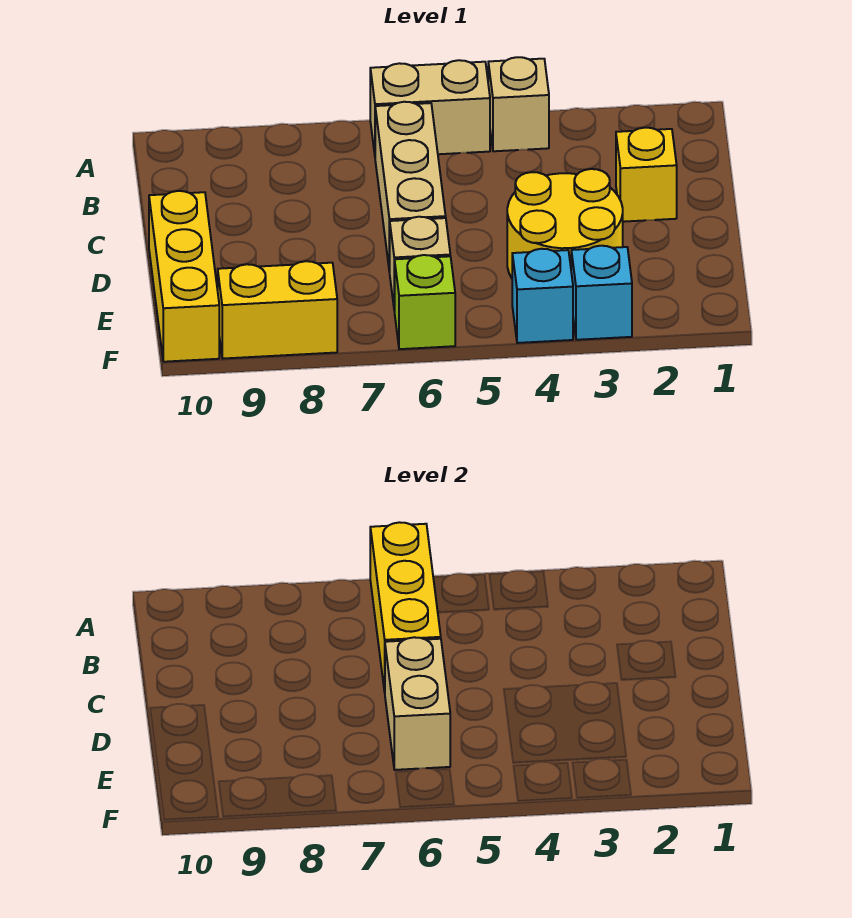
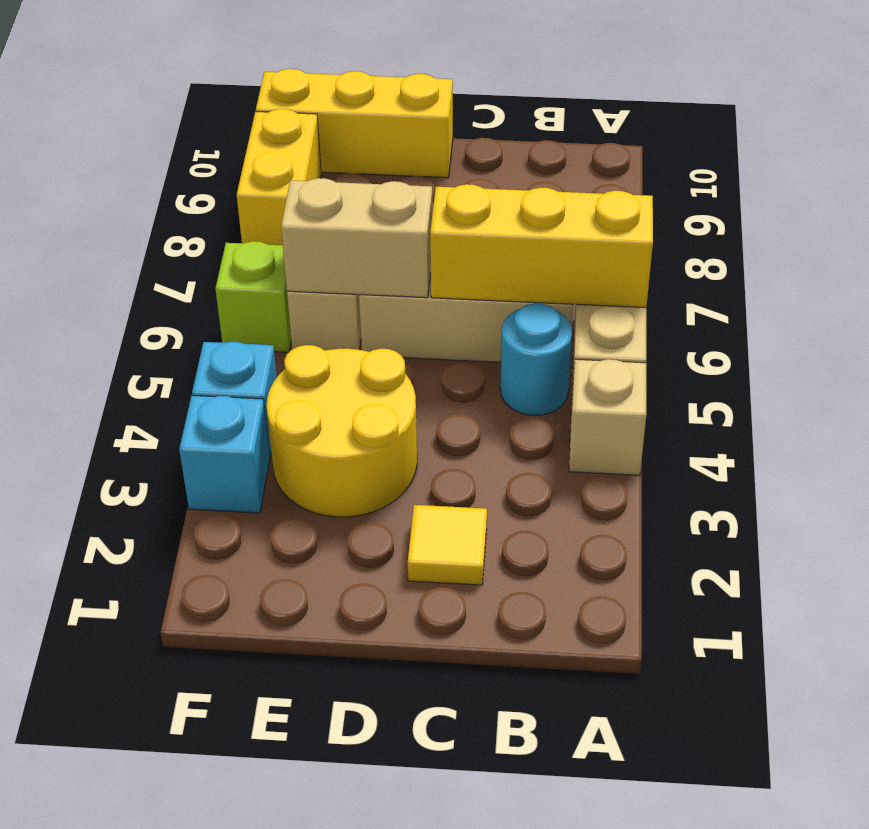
none -> cyan 1x1 round brick [500,303,572,416]
yellow 1x1 brick [616,128,677,222] -> yellow 1x1 tile [408,505,487,585]

